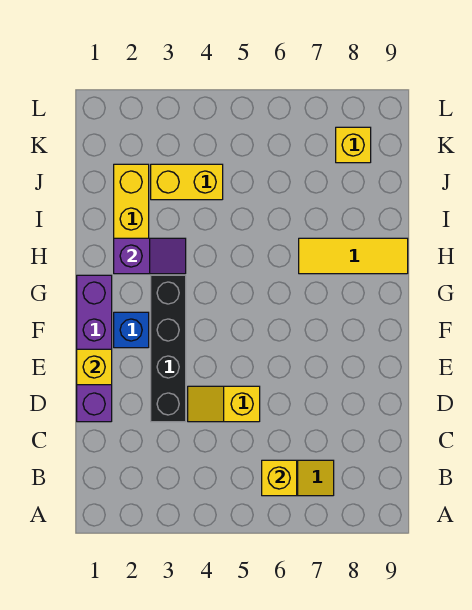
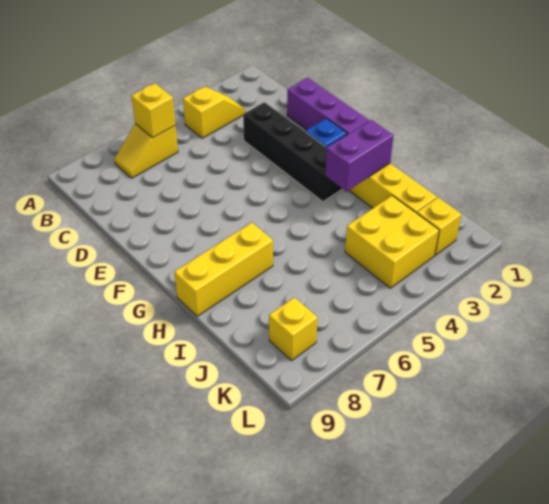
yellow 1x2 slope [188,386,260,422] -> yellow 1x2 slope moved to [183,87,245,138]
yellow 1x1 brick [77,349,112,385] -> yellow 1x1 brick moved to [417,198,461,255]
purple 1x2 slope [114,238,186,274] -> purple 1x2 brick [325,120,394,191]
yellow 1x3 tile [299,238,408,274] -> yellow 1x3 brick [174,223,273,316]
yellow 1x2 brick [151,164,223,200] -> yellow 2x2 brick [345,196,439,288]

